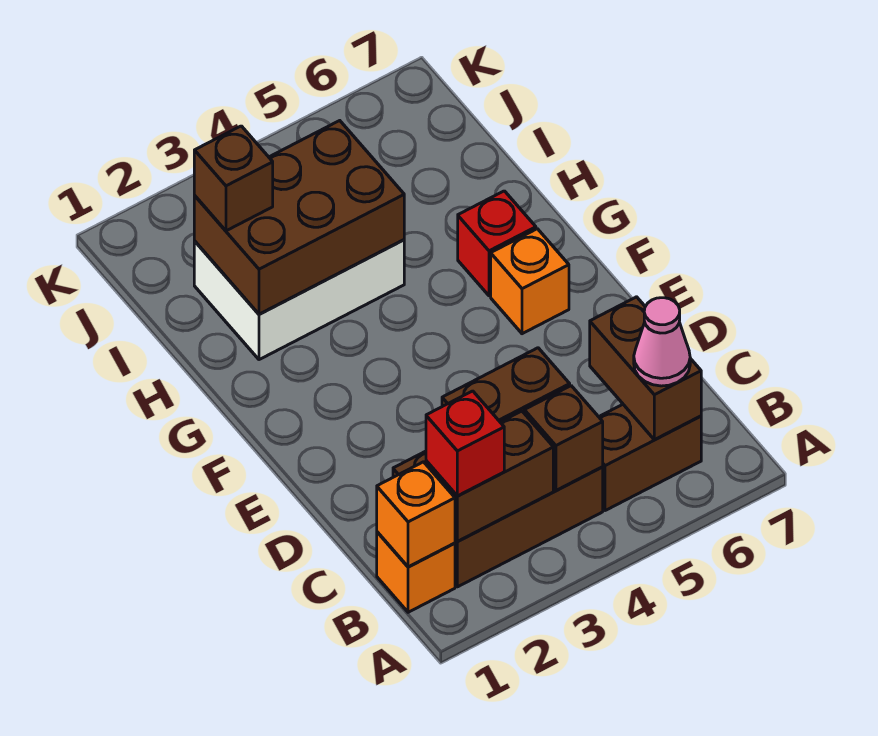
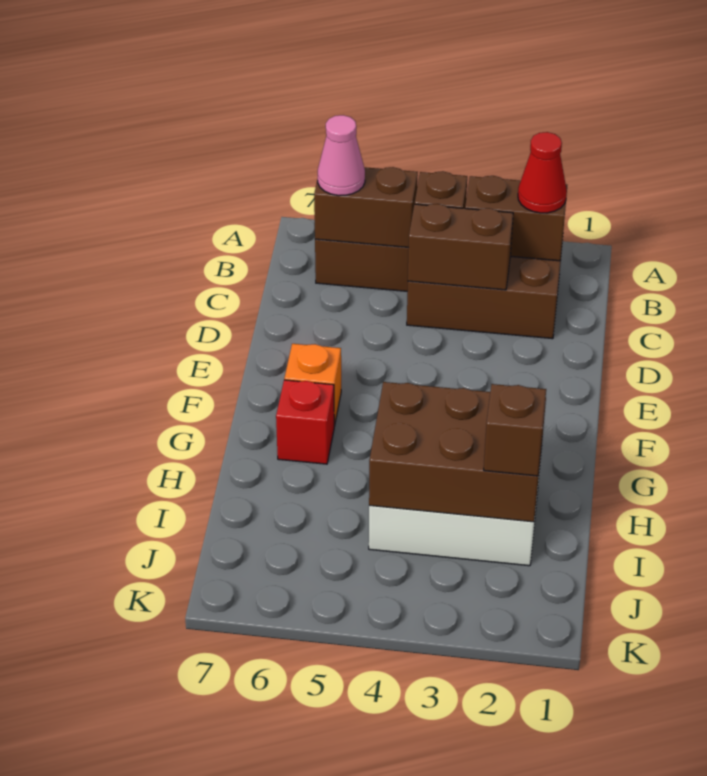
orange 1x1 brick [377,532,455,612] -> none
orange 1x1 brick [377,462,455,567] -> none
red 1x1 brick [426,391,504,496] -> red 1x1 cone [518,132,567,213]
brown 1x2 brick [590,297,701,440] -> brown 1x2 brick turned to [314,167,418,247]

